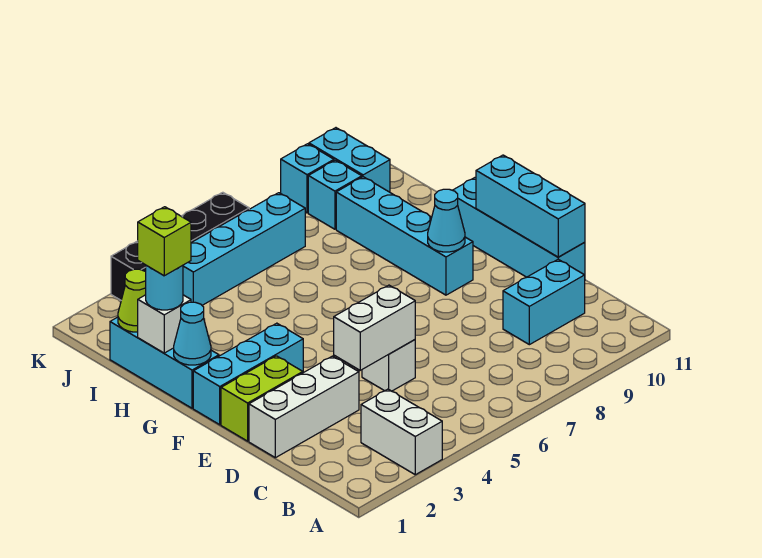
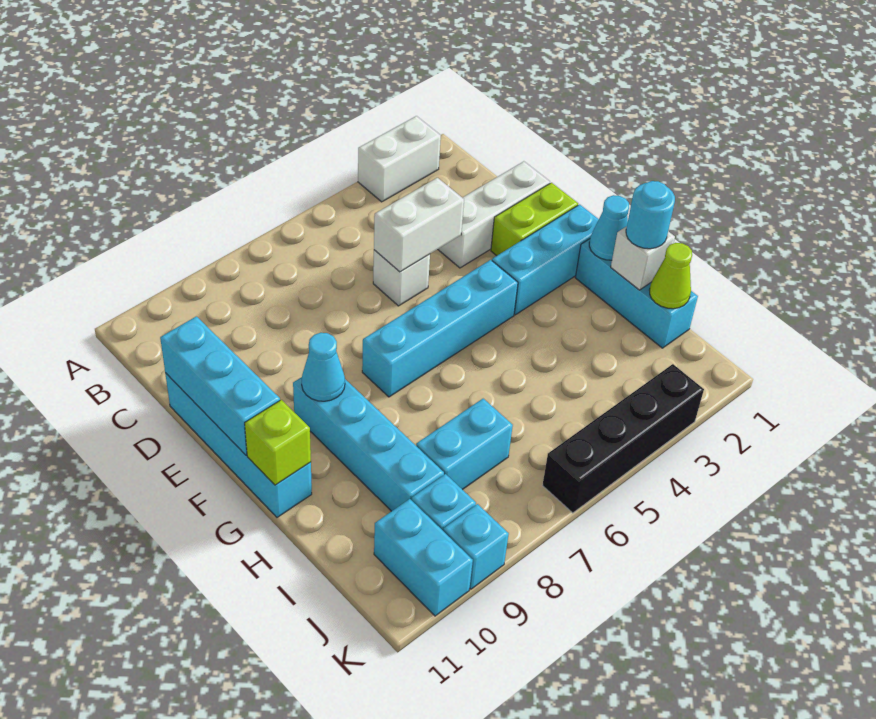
white 1x2 brick [361,389,442,475] -> white 1x2 brick turned to [358,116,441,202]
cyan 1x2 brick [503,259,585,345] -> cyan 1x2 brick moved to [416,399,513,490]
lime 1x1 brick [138,207,191,276] -> lime 1x1 brick moved to [245,400,311,485]
cyan 1x4 brick [183,193,305,305] -> cyan 1x4 brick moved to [362,260,518,397]

